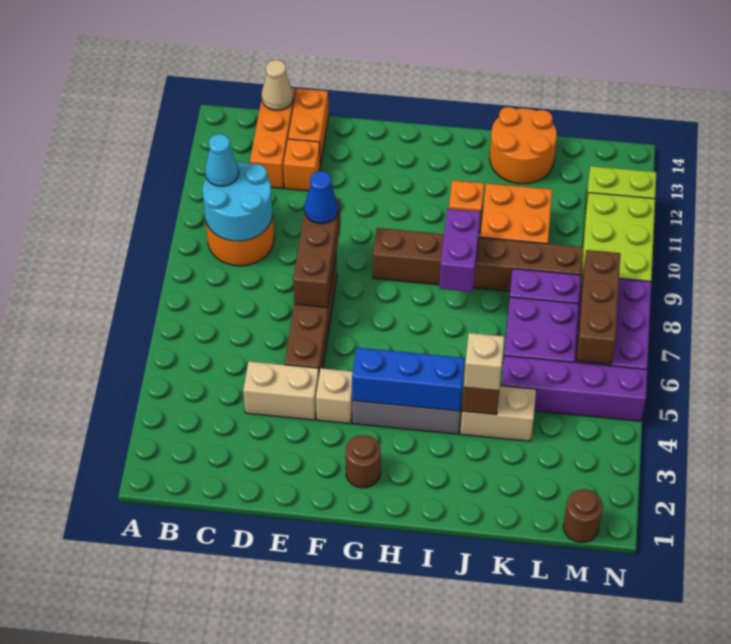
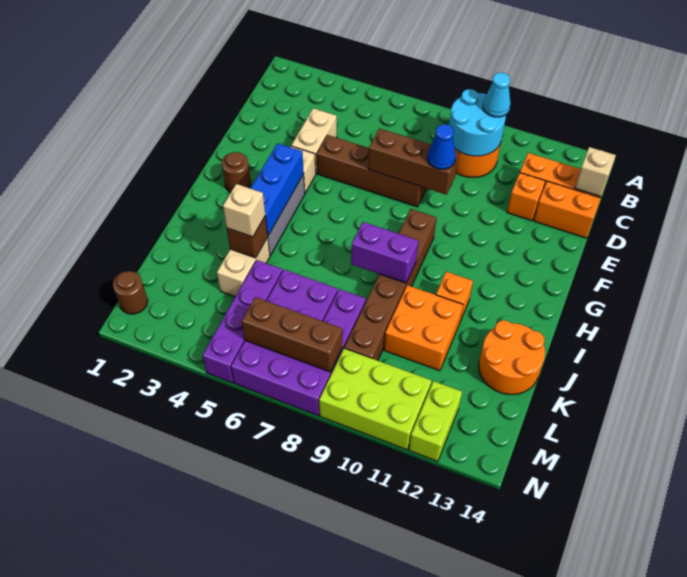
tan 1x1 cone [262,60,293,110] -> tan 1x1 brick [575,147,616,197]

